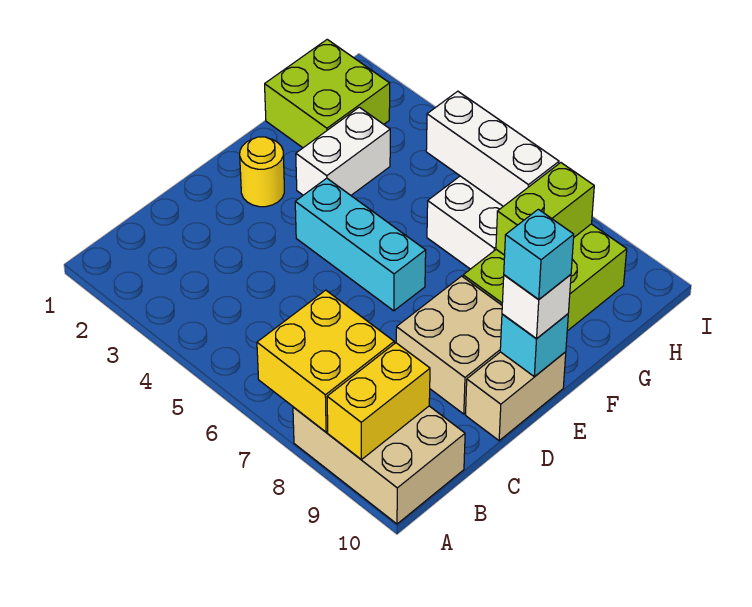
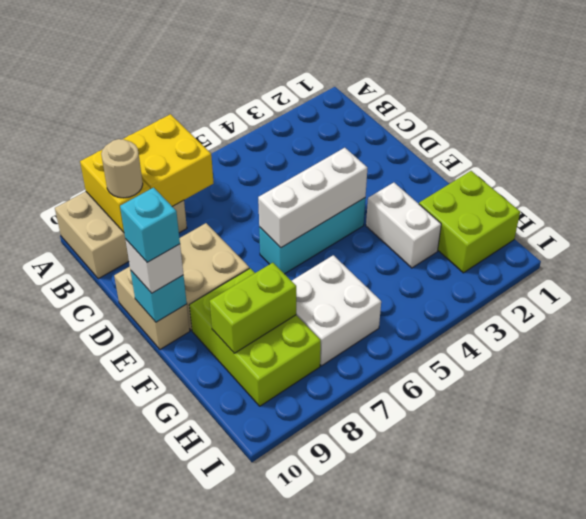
none -> tan 1x1 round brick [101,139,143,198]
yellow 1x1 round brick [240,137,284,207] -> none
lime 1x2 brick [496,163,594,255] -> lime 1x2 brick turned to [210,263,296,353]
white 1x3 brick [426,91,559,206] -> white 1x3 brick moved to [258,148,367,248]

